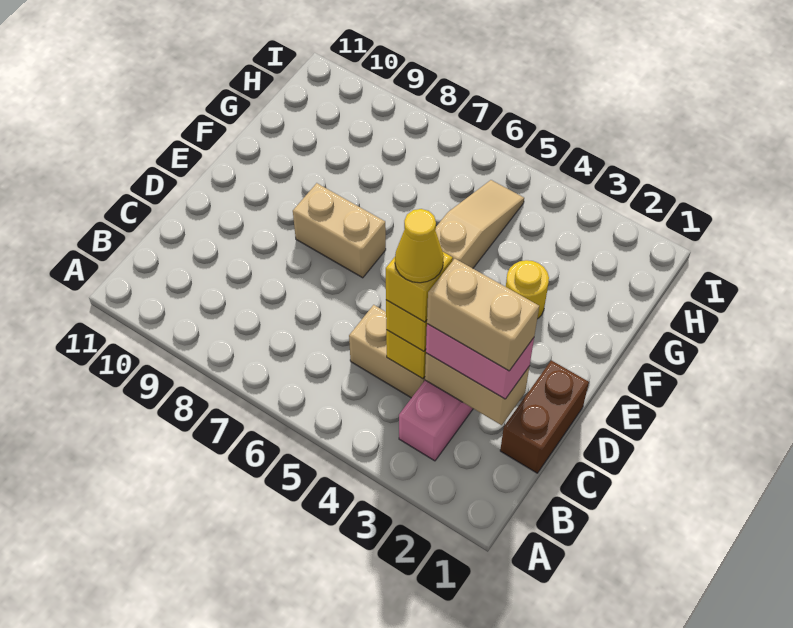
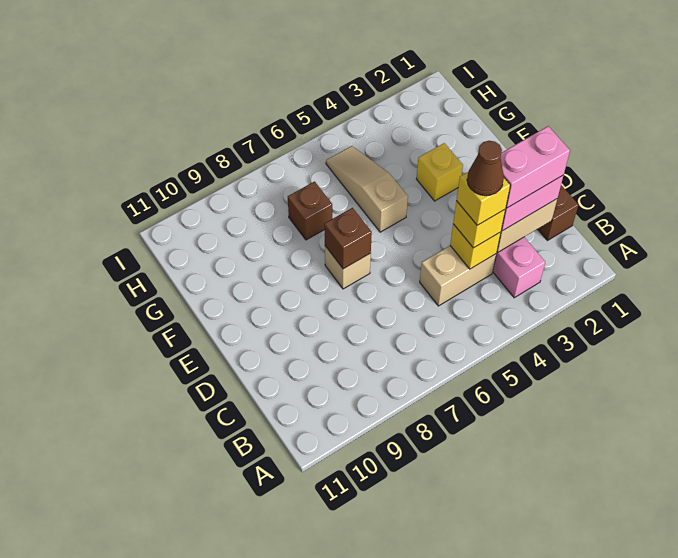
tan 1x2 brick [427,259,539,371] -> pink 1x2 brick [501,126,570,208]
yellow 1x1 cone [395,209,444,283] -> brown 1x1 cone [467,141,504,196]
tan 1x2 brick [293,183,386,278] -> tan 1x1 brick [325,246,371,289]
none -> brown 1x1 brick [324,208,372,269]
yellow 1x1 round brick [506,260,549,319] -> yellow 1x1 brick [417,143,463,201]
none -> brown 1x1 brick [288,182,333,240]

